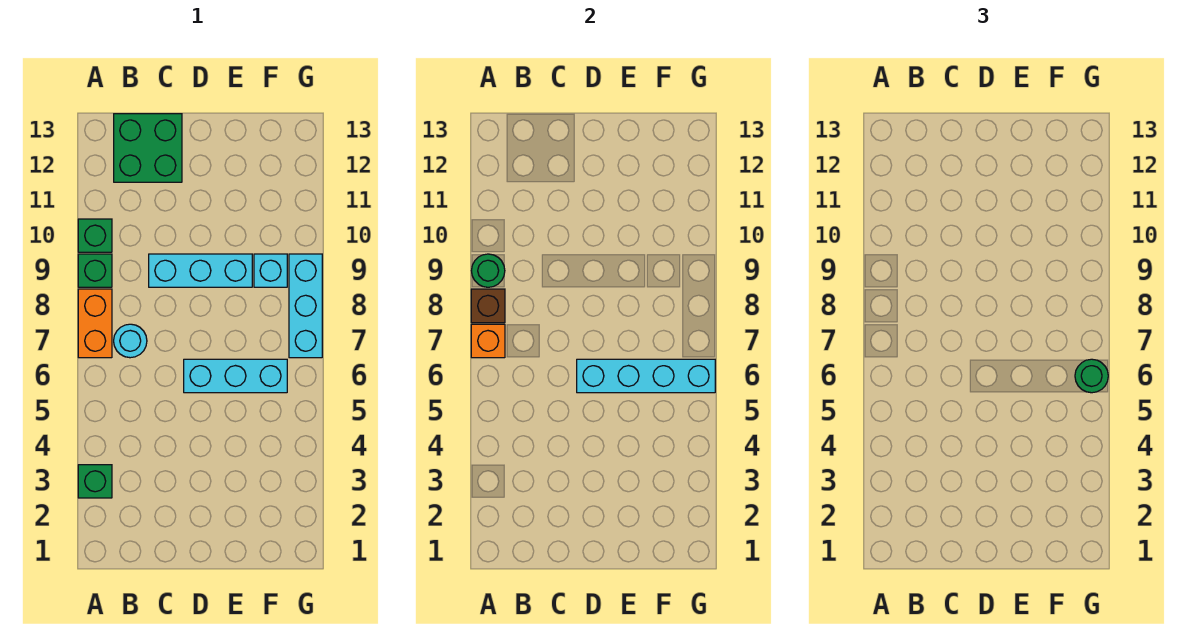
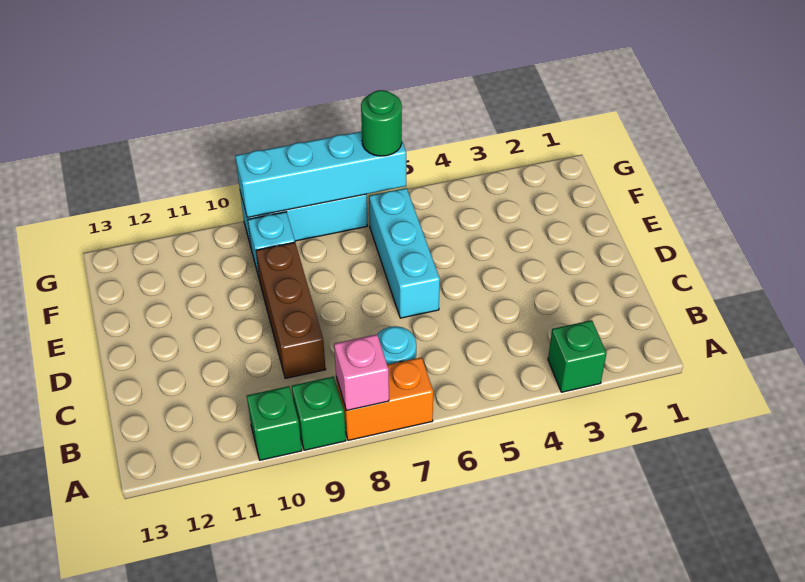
orange 1x1 brick [471,324,505,358] -> none
brown 1x1 brick [471,289,505,323] -> pink 1x1 brick [334,334,389,411]
green 1x1 round brick [471,254,505,287] -> none
green 2x2 brick [114,114,182,182] -> none
cyan 1x3 brick [149,254,252,287] -> brown 1x3 brick [256,242,326,379]
cyan 1x4 brick [577,359,715,393] -> cyan 1x4 brick turned to [235,131,406,218]

